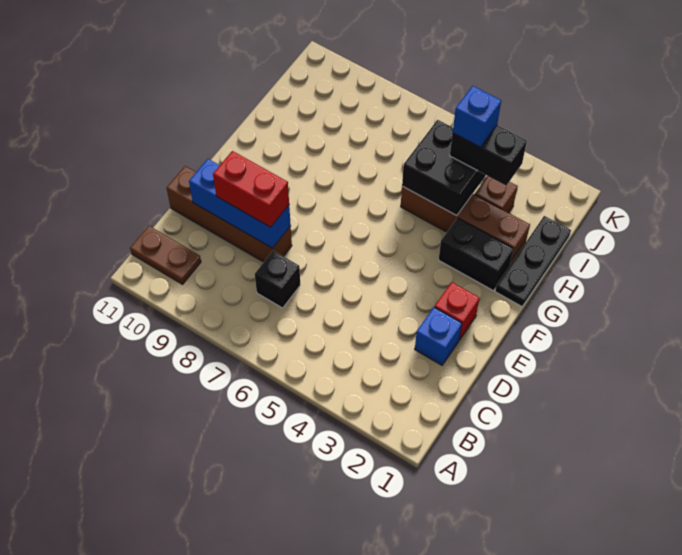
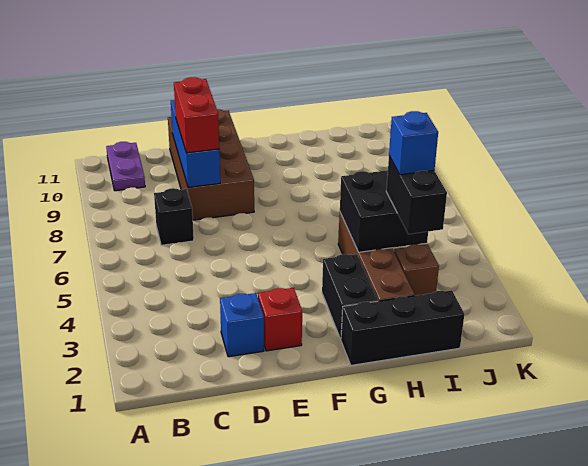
brown 1x2 plate [130,226,201,284] -> purple 1x2 plate [106,142,145,191]
brown 1x4 brick [167,166,292,262] -> brown 2x4 brick [168,109,254,220]
black 1x3 plate [495,216,571,306] -> black 1x3 brick [341,290,464,365]

